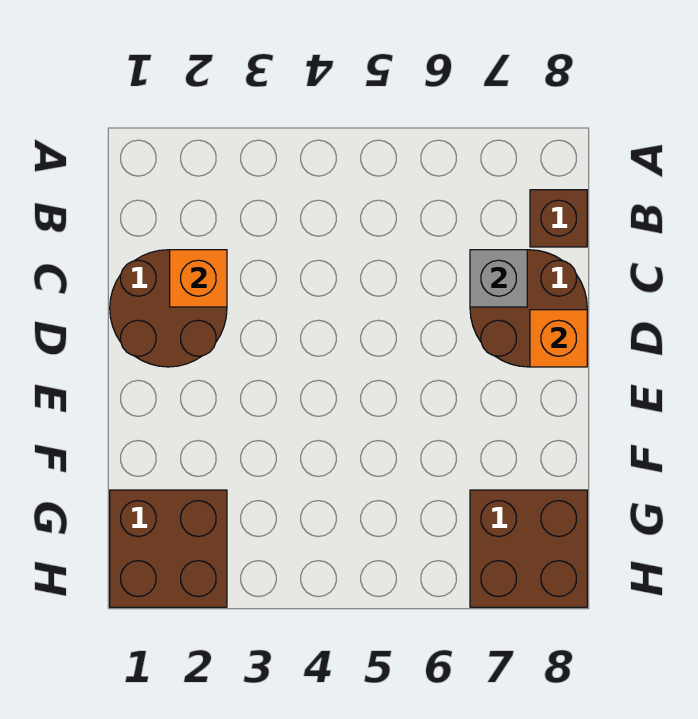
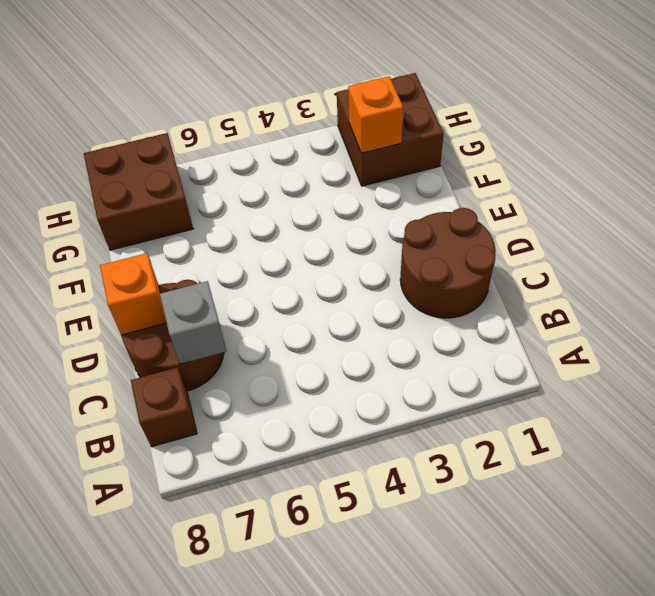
orange 1x1 brick [170,250,227,307] -> orange 1x1 brick moved to [348,76,403,153]

